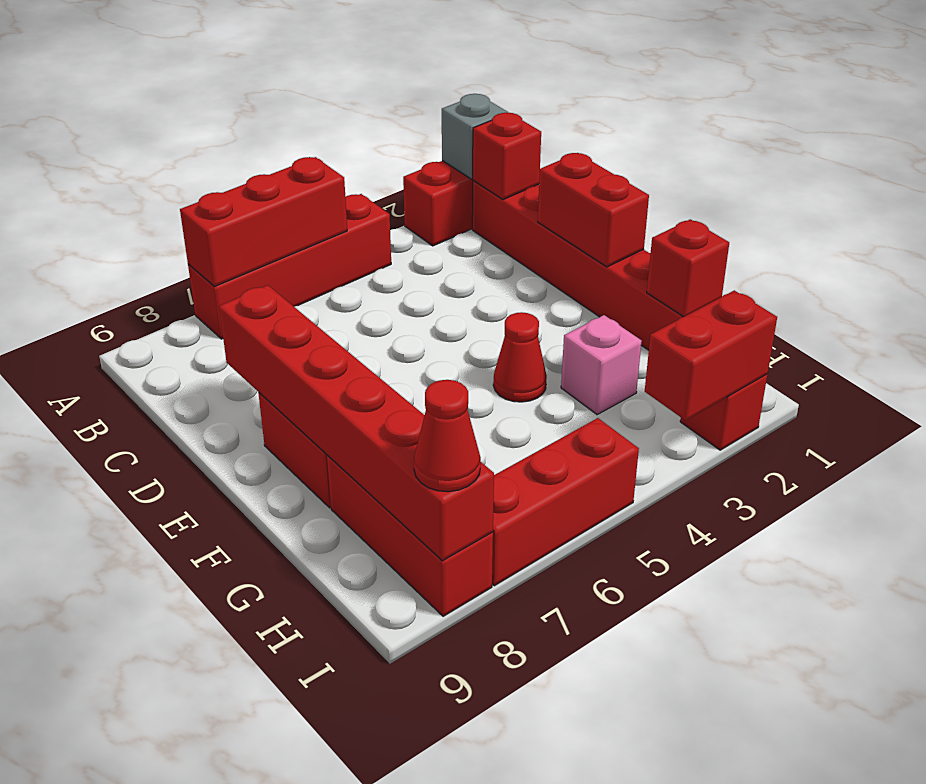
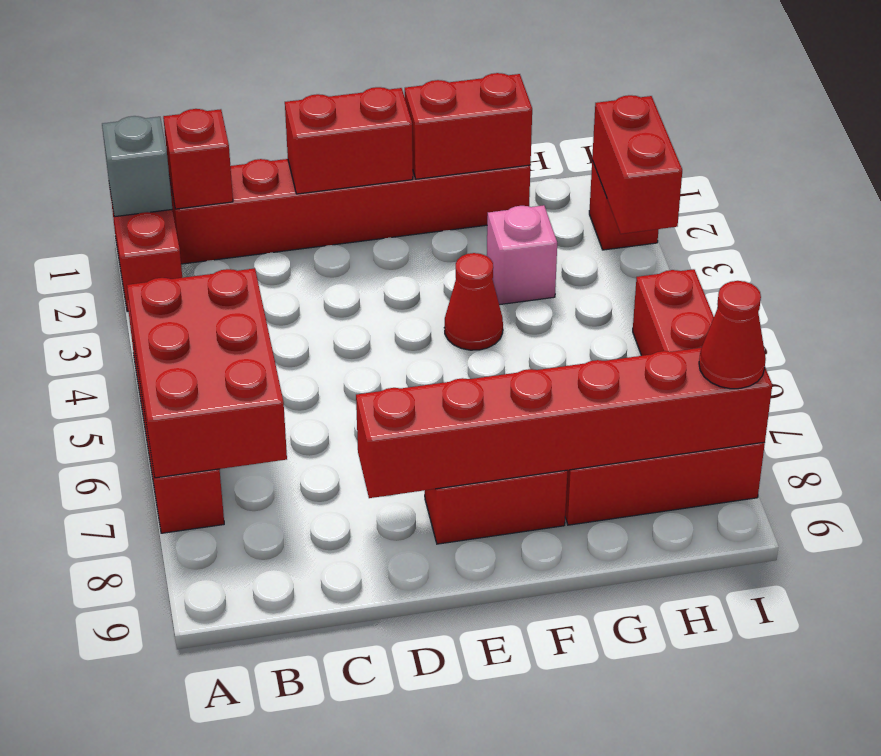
red 1x3 brick [180,157,347,287] -> red 2x3 brick [127,268,287,478]
red 1x1 brick [647,219,729,317] -> red 1x2 brick [405,73,532,179]

